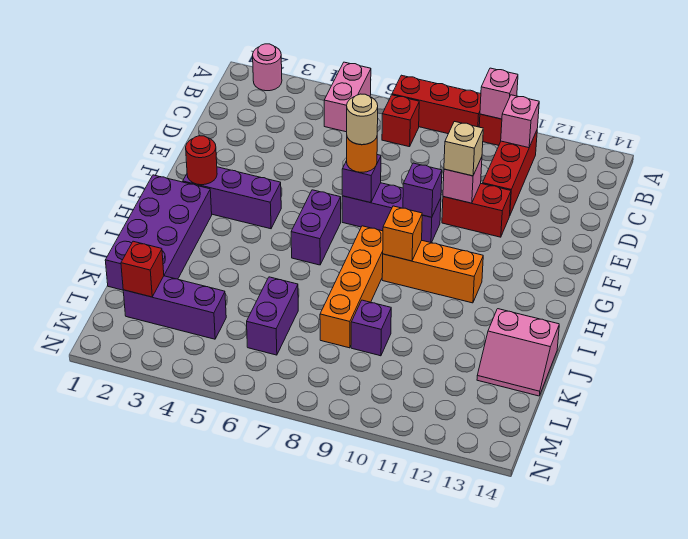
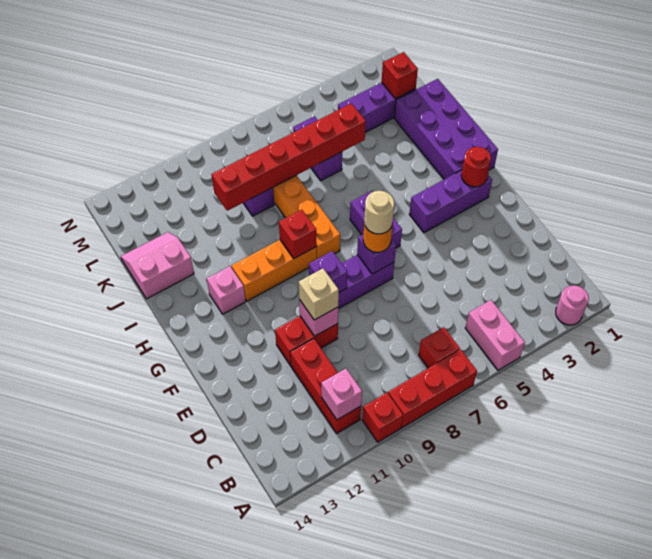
pink 1x1 brick [480,68,518,119] -> pink 1x1 brick moved to [207,266,246,314]
orange 1x1 brick [383,206,422,261] -> red 1x1 brick [279,210,317,258]
none -> red 1x6 brick [211,103,366,211]

